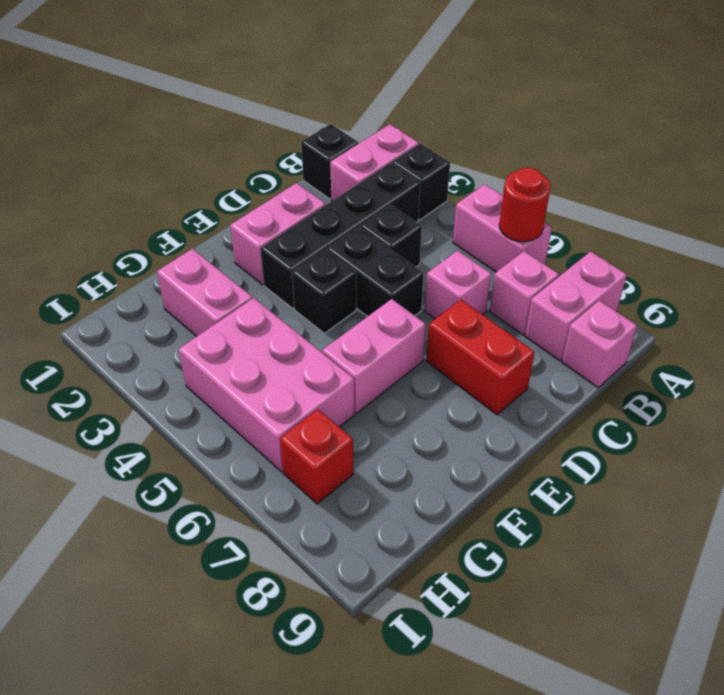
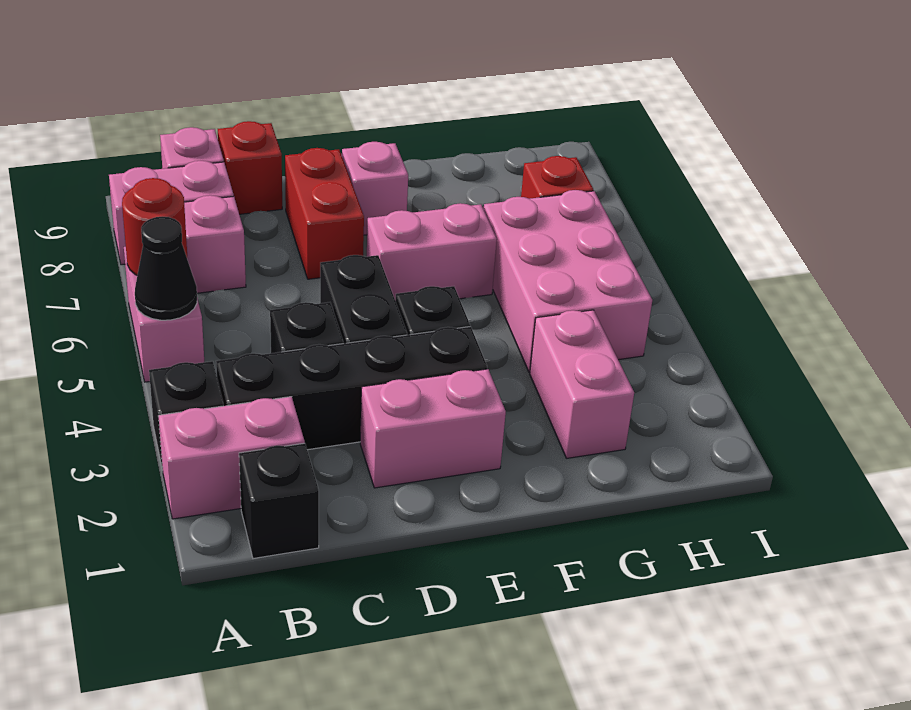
none -> black 1x1 cone [135,217,197,320]
pink 1x1 brick [424,251,491,319] -> pink 1x1 brick moved to [342,142,408,235]
none -> red 1x1 brick [218,121,282,214]

